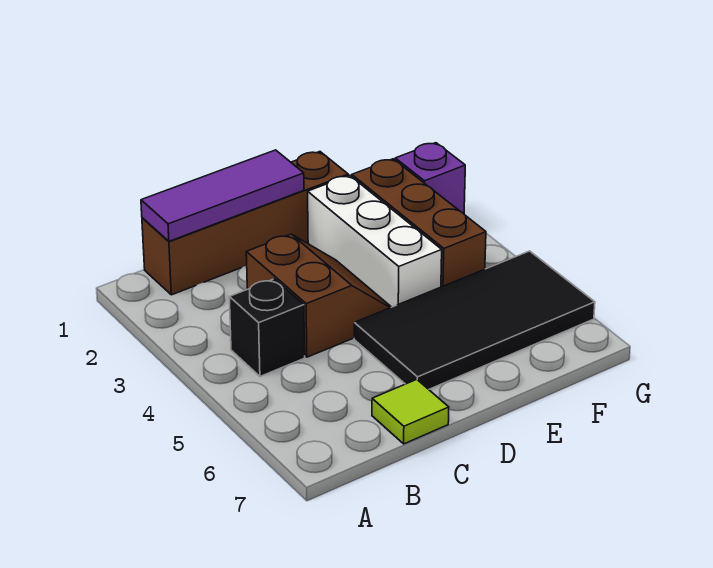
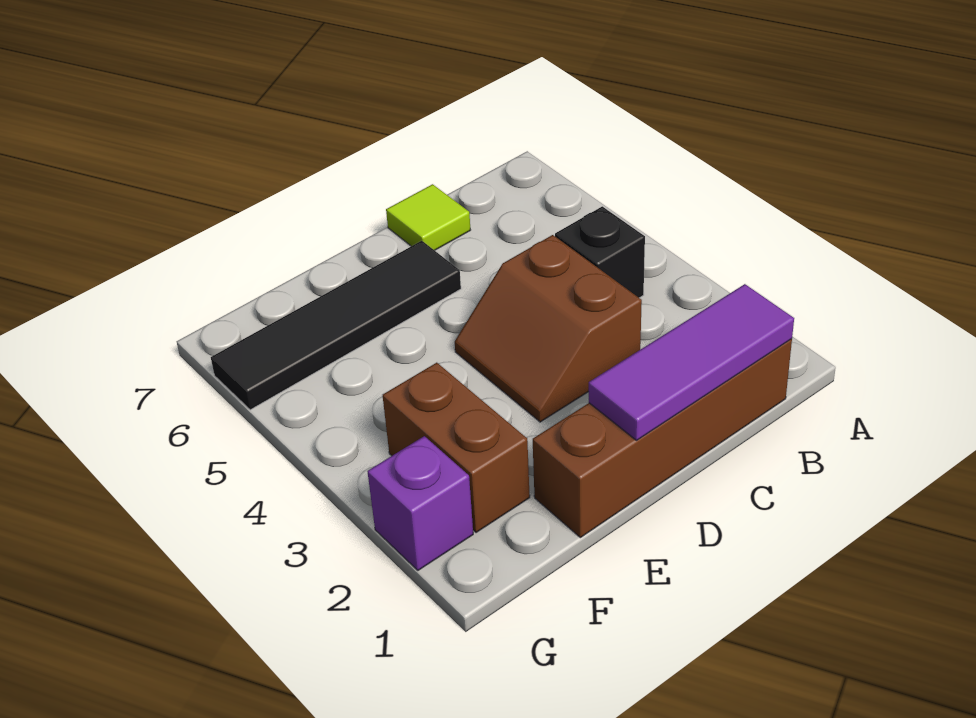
black 2x4 tile [354,251,595,389] -> black 1x4 tile [211,241,461,410]
white 1x3 brick [308,175,442,307] -> none
brown 1x3 brick [352,159,486,287] -> brown 1x2 brick [383,363,530,533]

